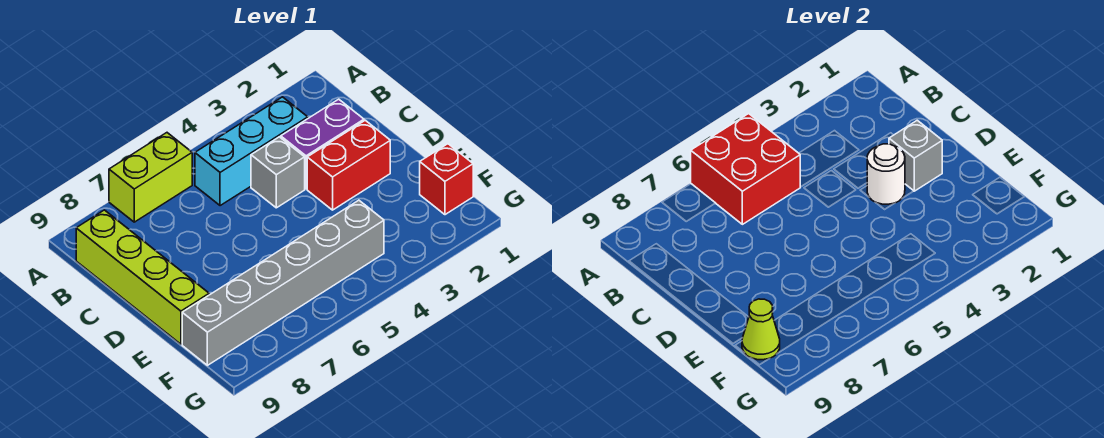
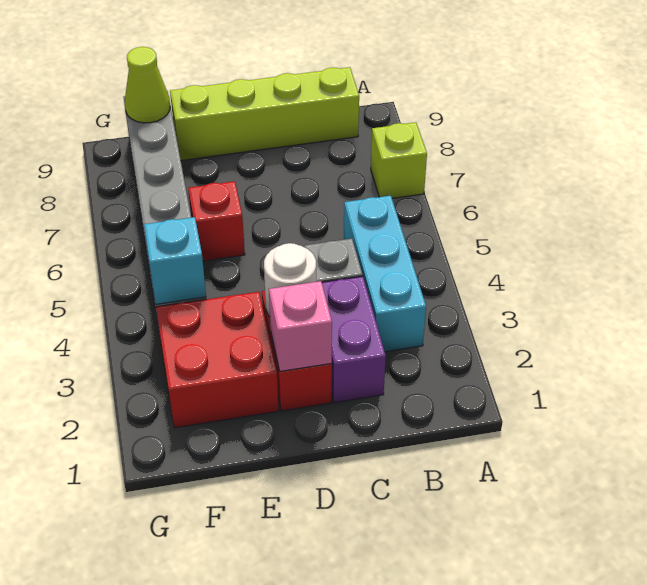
red 2x2 brick [691,114,800,224] -> red 2x2 brick moved to [156,292,279,428]
lime 1x2 brick [109,133,192,222] -> lime 1x1 brick [371,122,427,198]
grey 1x1 brick [889,120,942,191] -> pink 1x1 brick [269,281,332,371]
red 1x1 brick [420,144,473,215] -> red 1x1 brick moved to [188,181,245,261]
none -> cyan 1x1 brick [144,217,206,304]

